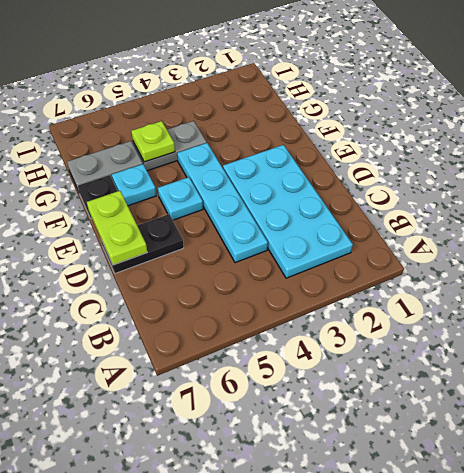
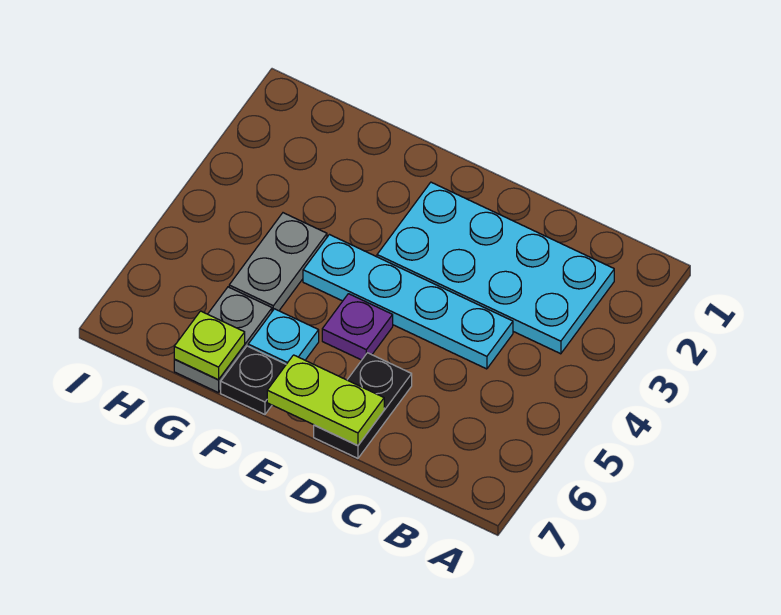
cyan 1x1 plate [158,177,203,220] -> purple 1x1 plate [322,294,393,360]
lime 1x1 plate [131,121,175,162] -> lime 1x1 plate moved to [174,311,245,380]

